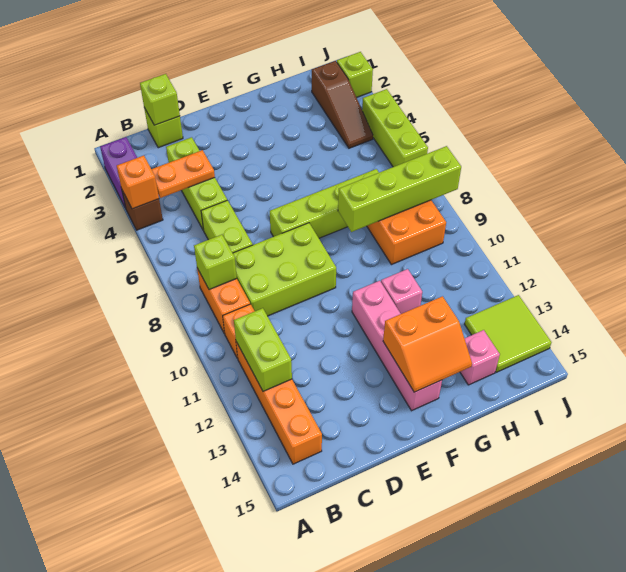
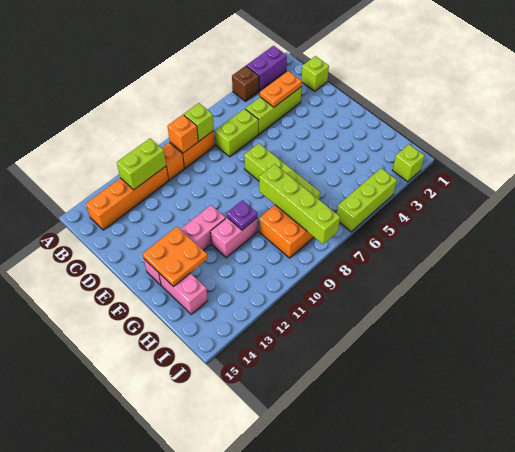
orange 1x1 brick [117,155,159,209] -> orange 1x1 brick moved to [168,115,198,153]
orange 1x2 plate [152,150,215,198] -> orange 1x2 plate turned to [260,71,302,107]
lime 1x1 brick [140,74,180,125] -> none
lime 2x3 brick [233,223,336,316] -> none
orange 2x2 slope [383,296,472,392] -> orange 2x2 plate [143,227,208,287]
none -> purple 1x1 plate [227,200,257,230]
pink 1x1 brick [381,269,422,314] -> pink 1x2 brick [211,218,257,258]
pink 1x1 brick [460,330,500,385] -> pink 1x2 brick [159,273,208,314]
brown 1x3 slope [312,61,373,148] -> none
lime 2x2 tile [465,295,551,372] -> none

